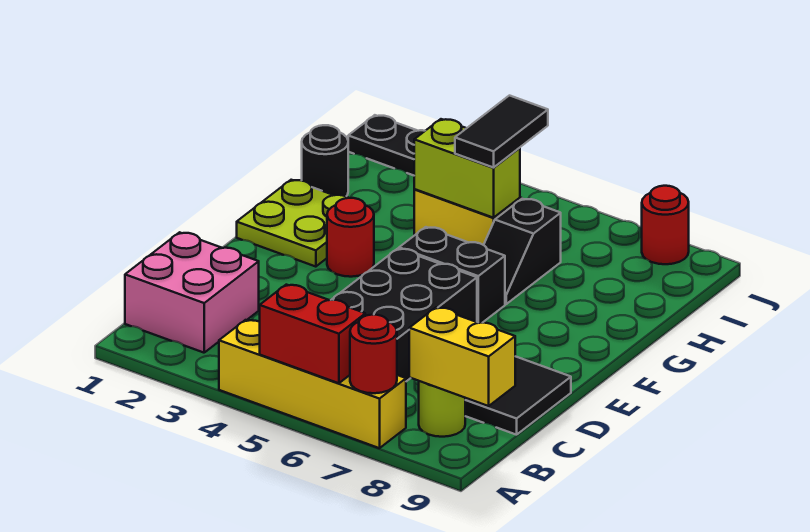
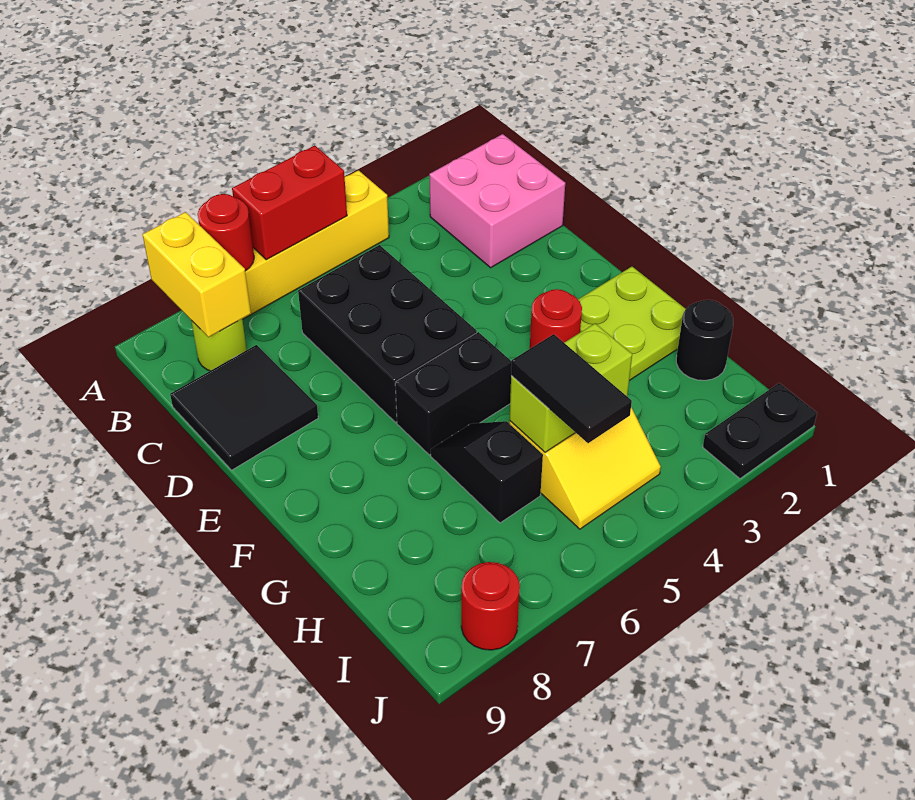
yellow 1x2 brick [409,307,515,406] -> yellow 1x2 brick turned to [143,212,251,337]

